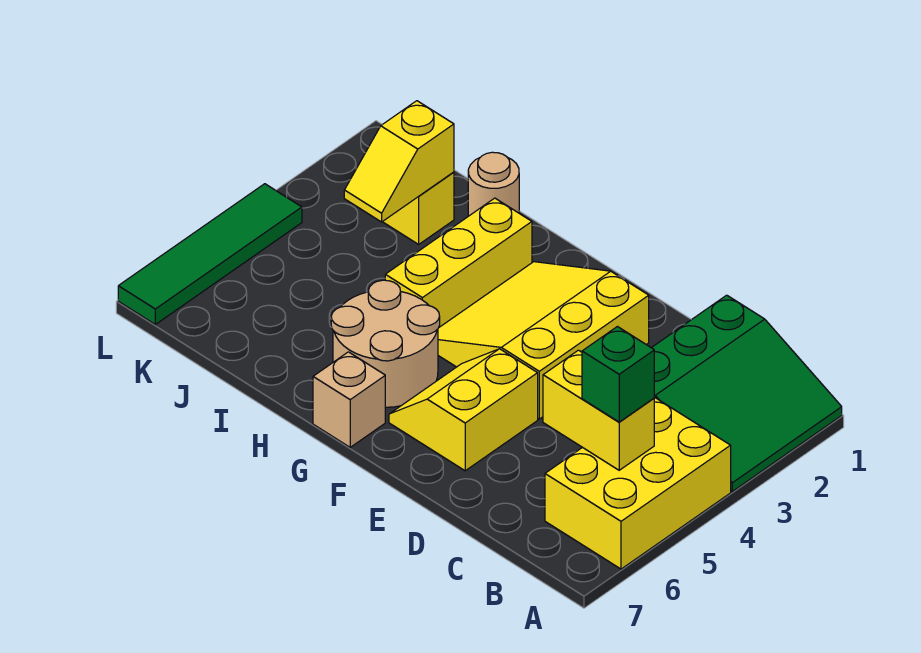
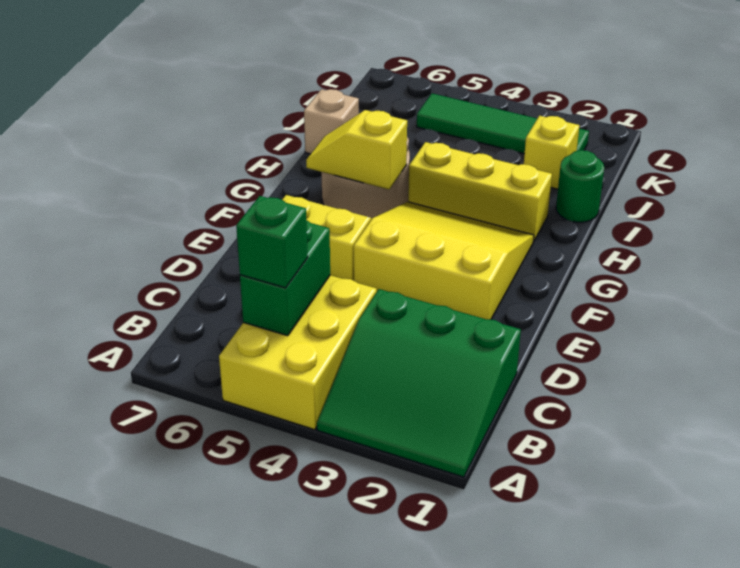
yellow 2x3 brick [545,397,731,569] -> yellow 2x3 brick turned to [219,275,377,430]
yellow 1x2 brick [543,350,654,470] -> green 1x2 brick [240,220,330,336]
tan 1x1 brick [313,352,385,447] -> tan 1x1 brick moved to [304,89,359,154]
tan 1x1 round brick [468,152,519,216] -> green 1x1 round brick [556,150,604,222]
yellow 1x2 slope [344,101,454,222] -> yellow 1x2 slope moved to [306,110,407,189]
green 1x4 tile [118,184,302,324] -> green 1x4 tile moved to [417,93,589,154]

